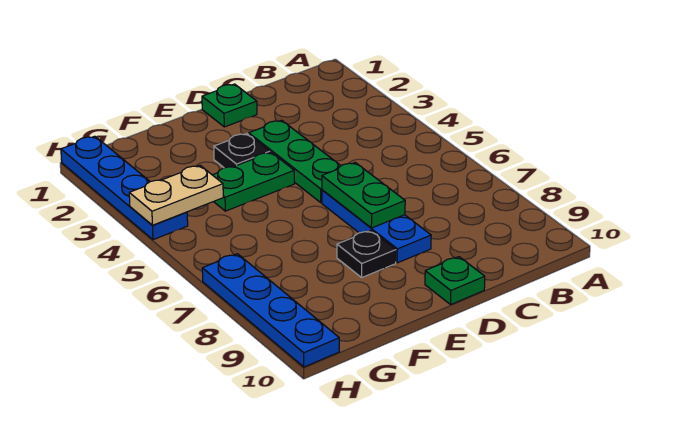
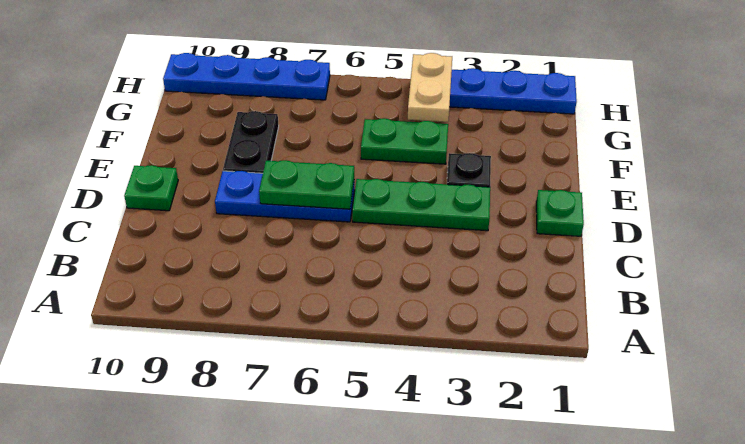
green 1x2 plate [213,152,294,211] -> green 1x2 plate turned to [361,118,448,164]
black 1x1 plate [337,230,396,277] -> black 1x2 plate [223,111,279,173]

